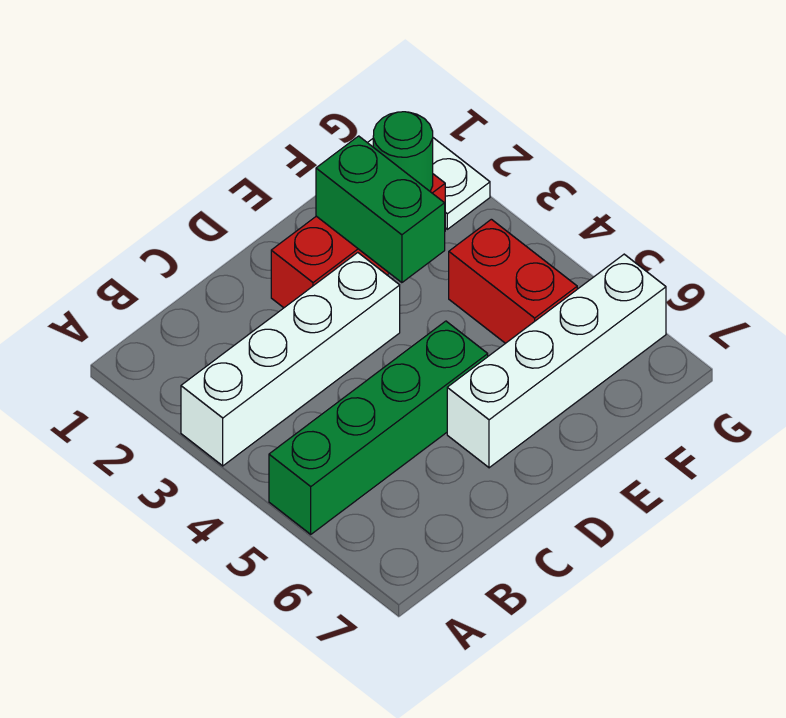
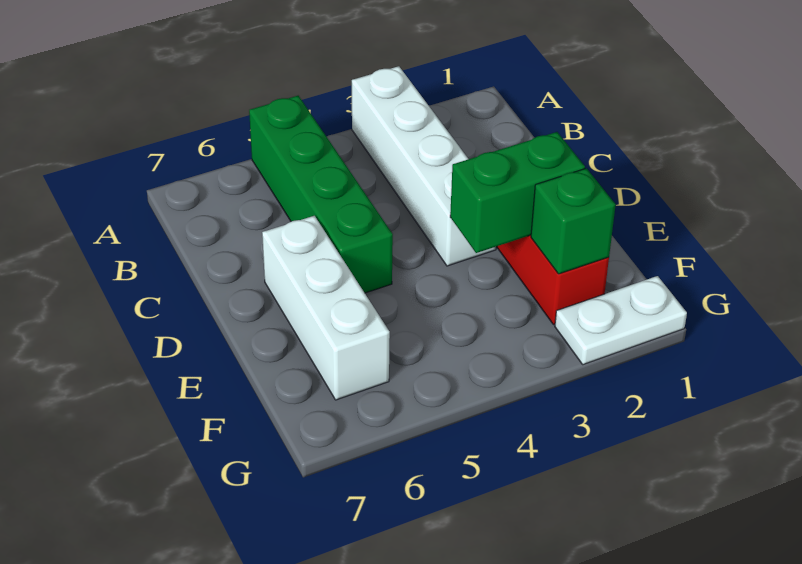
white 1x4 brick [447,254,666,468] -> white 1x3 brick [262,216,390,400]
green 1x1 round brick [373,112,433,191] -> green 1x1 brick [531,168,616,274]
red 1x2 brick [449,219,577,343] -> none

